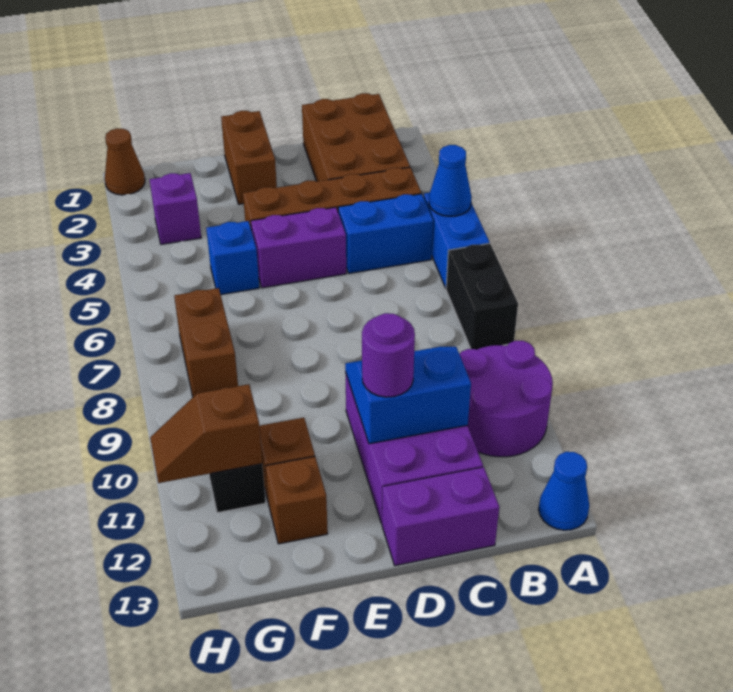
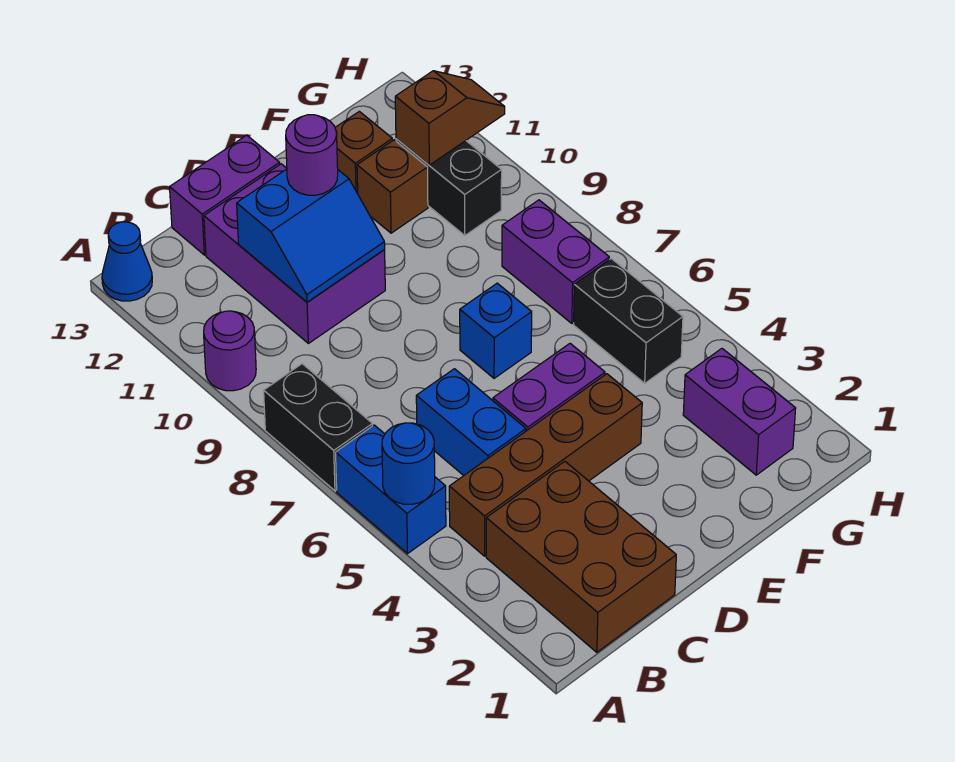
blue 1x1 cone [429,145,471,216] -> blue 1x1 round brick [382,423,435,504]
purple 2x2 round brick [460,341,553,457] -> purple 1x1 round brick [204,311,256,391]
blue 1x2 brick [338,194,433,273] -> blue 1x2 brick turned to [416,369,526,476]
brown 1x2 brick [221,111,277,204] -> none
blue 1x1 brick [206,221,259,295] -> blue 1x1 brick moved to [460,283,532,378]
purple 1x1 brick [150,173,201,244] -> purple 1x2 brick [683,349,796,475]
none -> black 1x2 brick [574,259,683,383]
brown 1x2 brick [174,288,238,397] -> purple 1x2 brick [502,200,609,323]
brown 1x1 cone [105,128,145,195] -> none

